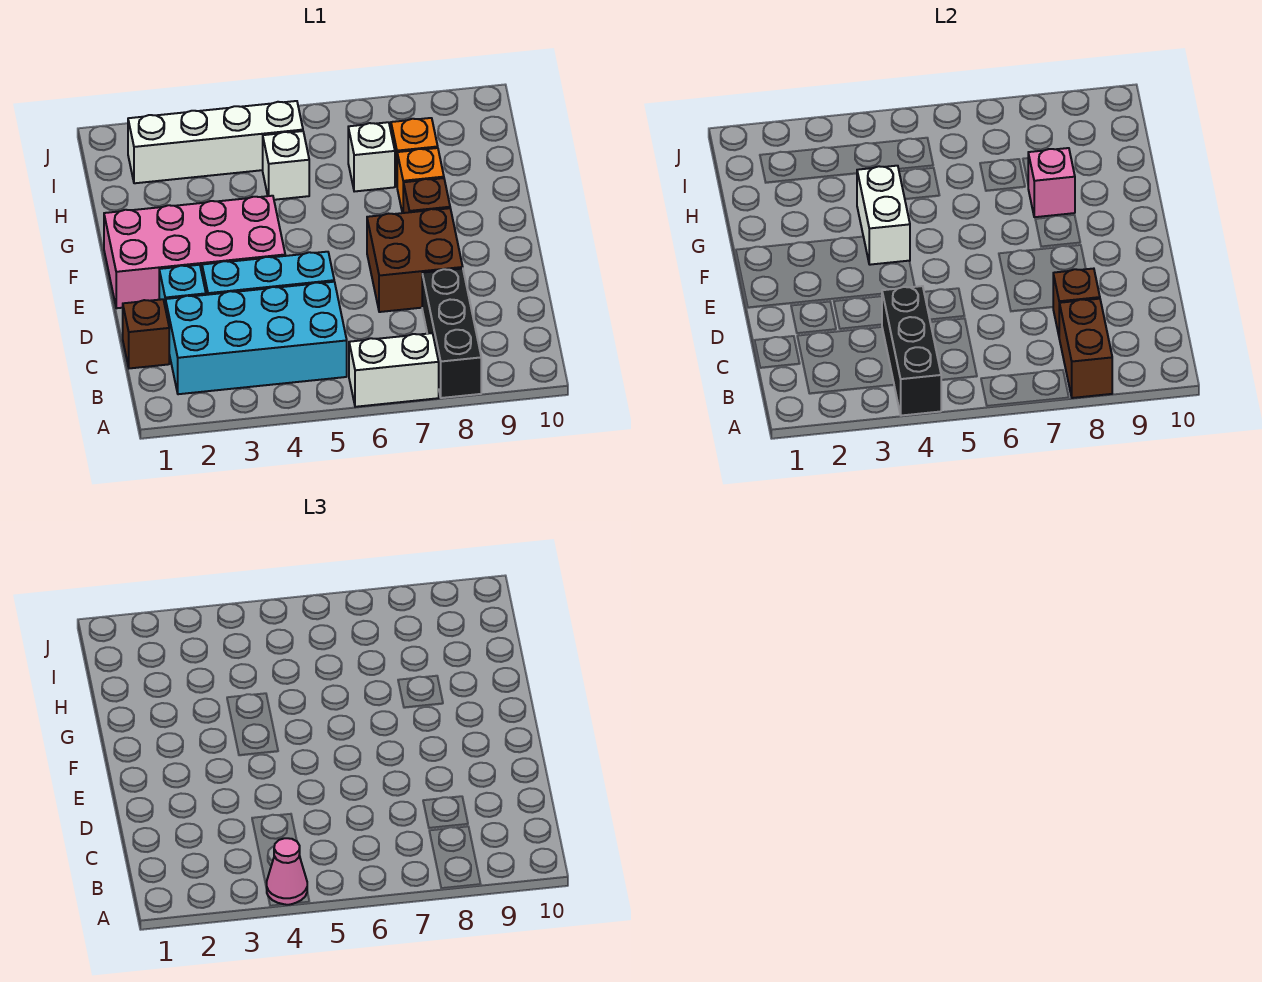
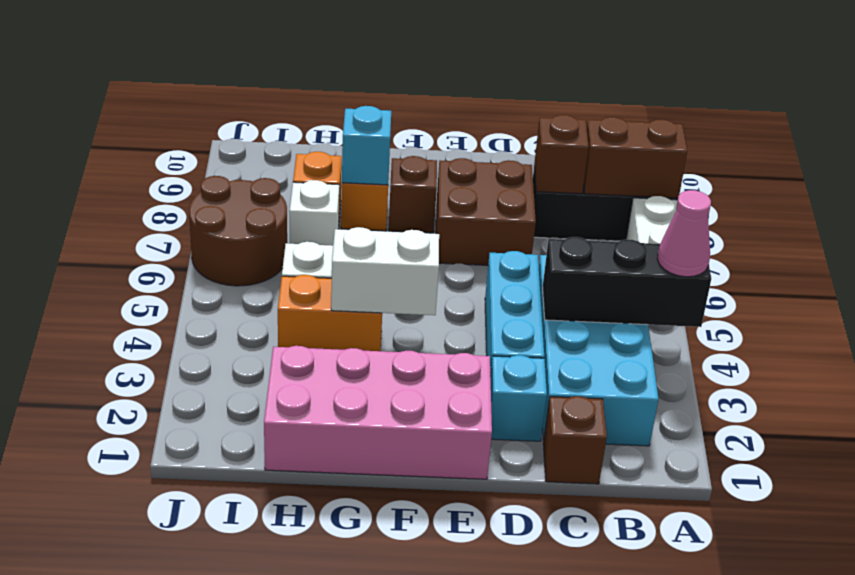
pink 2x4 brick [104,196,285,308] -> pink 2x4 brick turned to [264,346,492,479]
none -> orange 1x2 brick [278,275,382,351]
pink 1x1 brick [1028,148,1075,217] -> cyan 1x1 brick [342,106,391,185]
white 1x4 brick [128,101,303,183] -> none
none -> brown 2x2 round brick [189,176,287,286]

